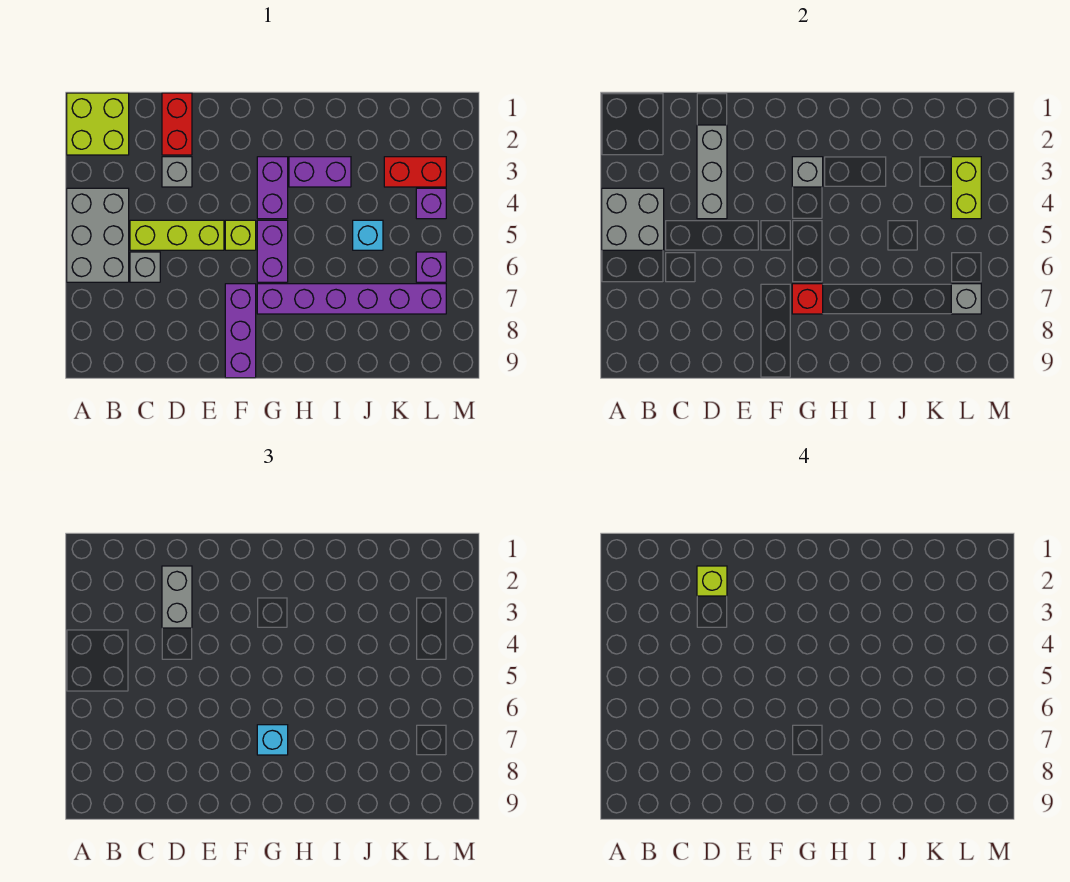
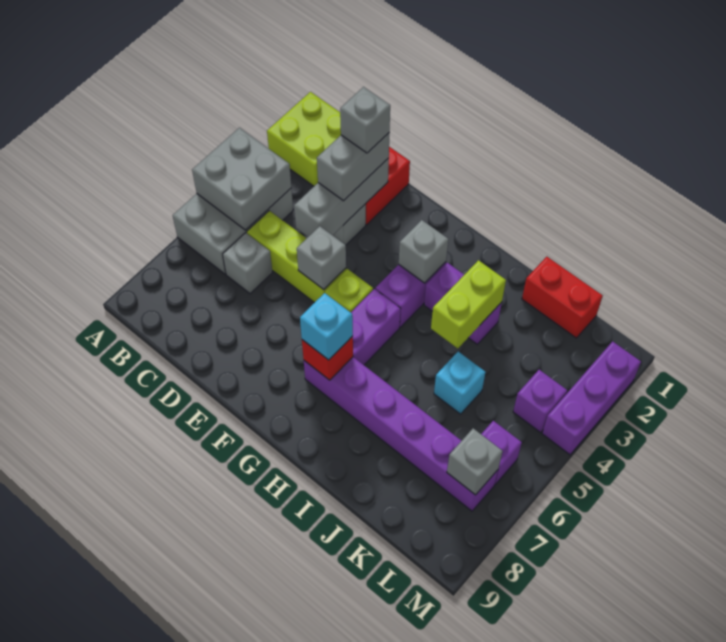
lime 1x1 brick [697,566,727,596] -> grey 1x1 brick [340,87,390,153]
none -> grey 1x1 brick [297,226,346,289]
purple 1x3 brick [225,284,256,378] -> purple 1x3 brick moved to [542,341,641,455]
red 1x2 brick [384,157,446,187] -> red 1x2 brick moved to [522,257,603,338]
lime 1x2 brick [951,157,981,219] -> lime 1x2 brick moved to [431,260,506,349]

